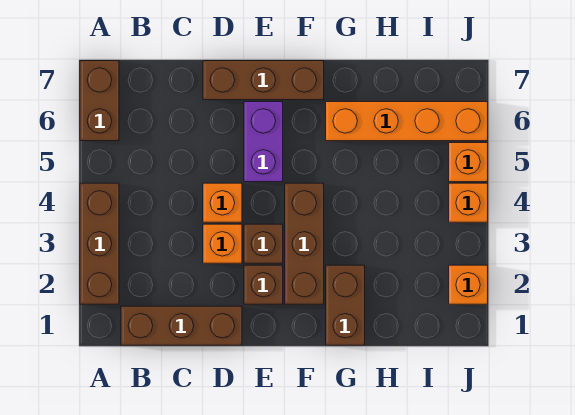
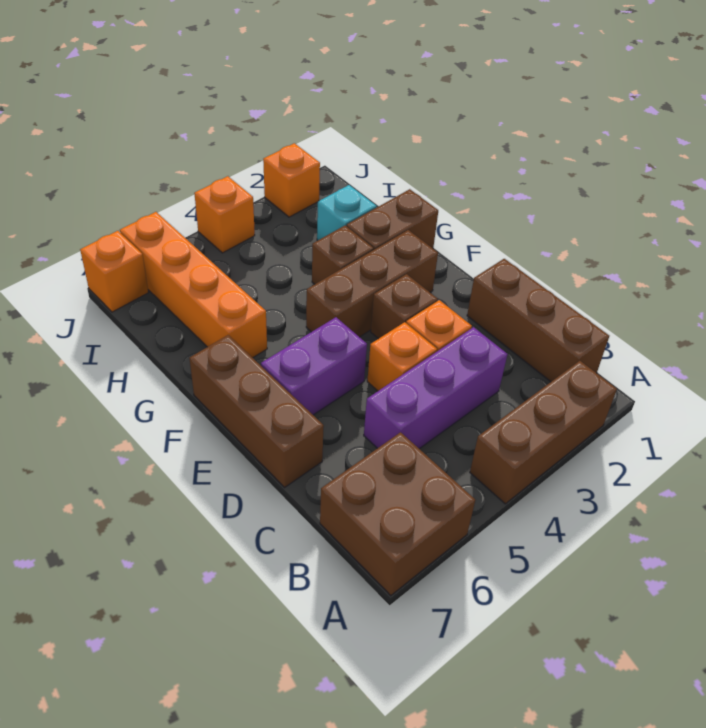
brown 1x2 brick [80,61,119,141] -> brown 2x2 brick [320,432,475,596]
none -> purple 1x3 brick [364,327,507,449]
brown 1x1 brick [244,265,283,304] -> brown 1x1 brick moved to [312,226,374,284]
none -> cyan 1x1 brick [317,185,377,241]
orange 1x1 brick [449,143,488,182] -> orange 1x1 brick moved to [80,231,148,312]

